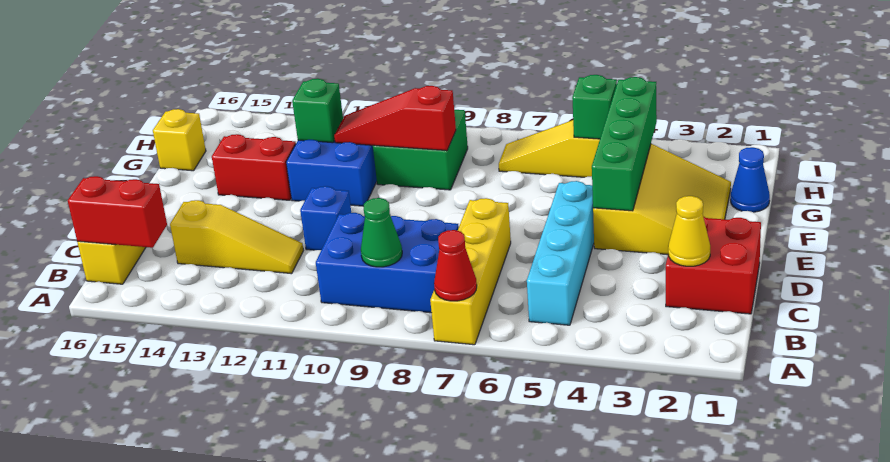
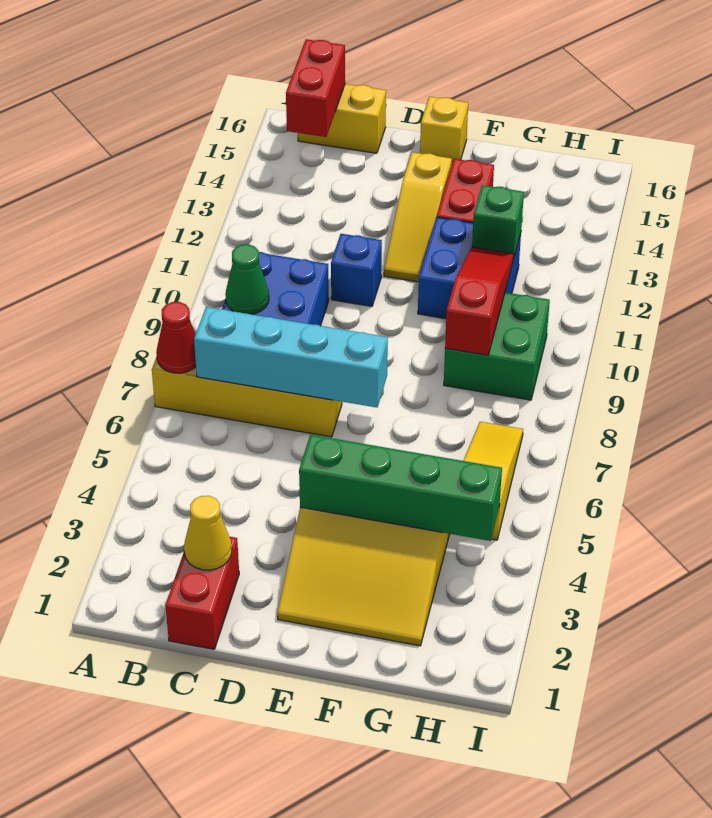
cyan 1x4 brick [527,181,594,325] -> cyan 1x4 brick moved to [194,307,388,407]
red 2x2 brick [666,216,761,314] -> red 1x2 brick [165,537,239,649]
yellow 1x3 slope [170,200,303,274] -> yellow 1x3 slope moved to [384,152,452,282]
blue 1x1 cone [731,147,770,212] -> none
yellow 1x1 brick [153,109,206,171] -> yellow 1x1 brick moved to [420,97,468,163]
green 1x1 brick [572,75,617,139] -> none

